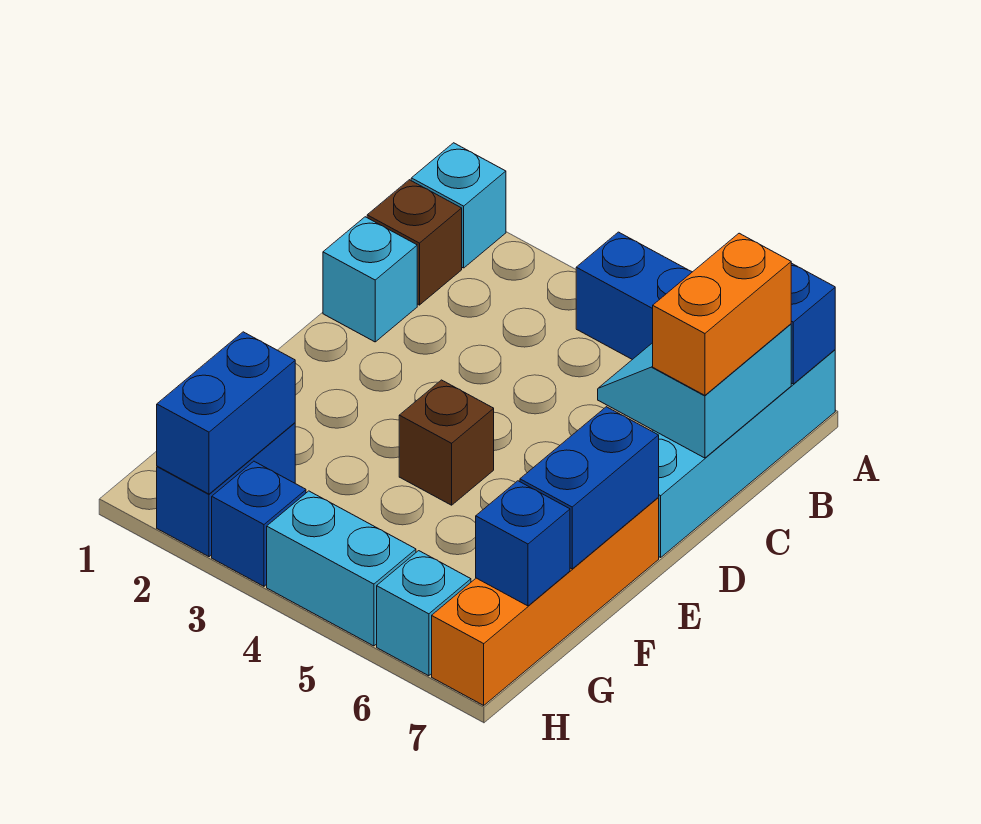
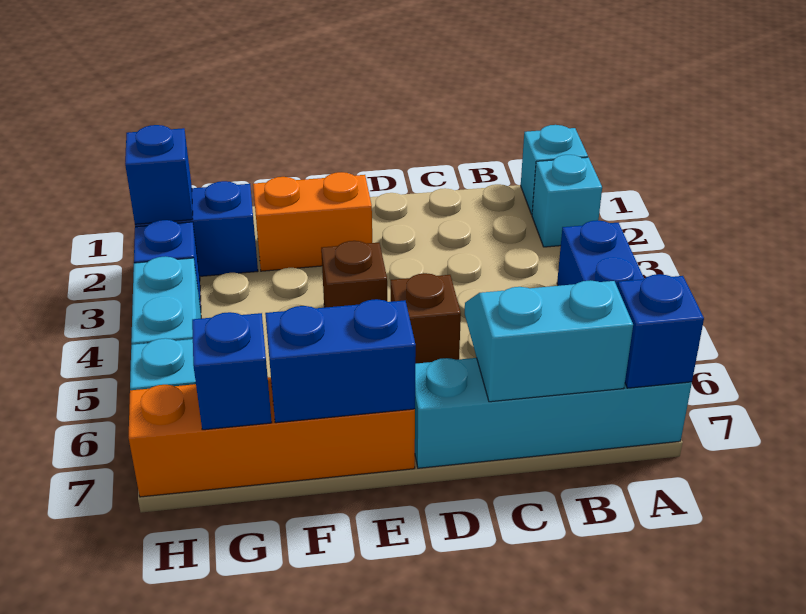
brown 1x1 brick [367,180,462,305] -> brown 1x1 brick moved to [391,273,461,364]
orange 1x2 brick [653,233,791,395] -> orange 1x2 brick moved to [253,172,372,271]
cyan 1x1 brick [323,217,417,342] -> cyan 1x1 brick moved to [532,155,602,247]
blue 1x2 brick [157,332,295,494] -> blue 1x1 brick [125,125,193,224]

